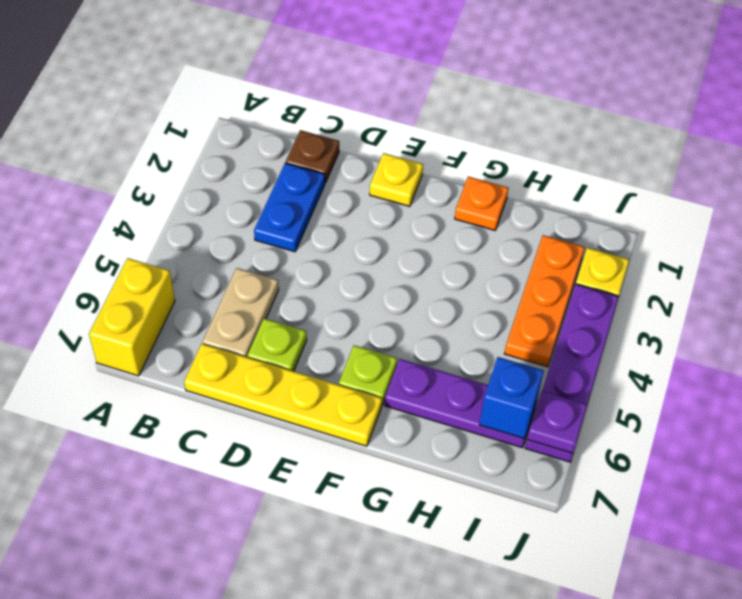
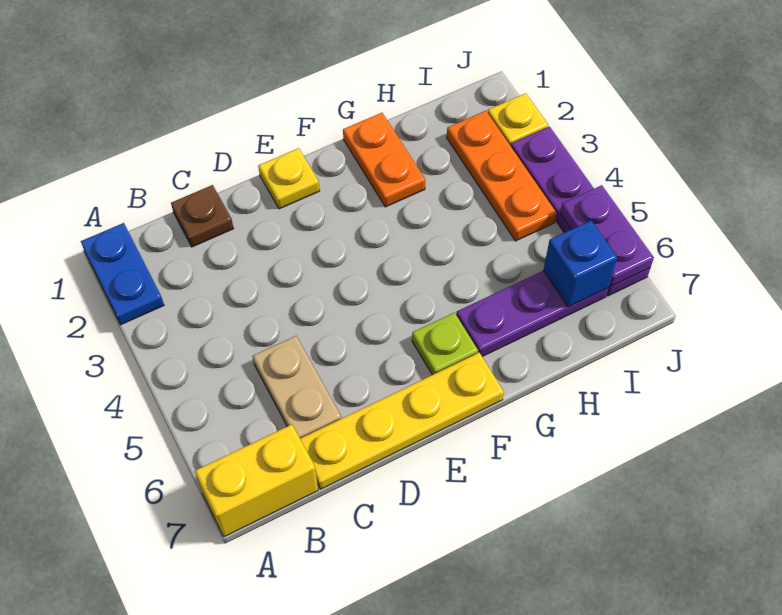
yellow 1x2 brick [89,258,175,376] -> yellow 1x2 brick turned to [195,424,318,537]
blue 1x2 plate [254,163,325,252] -> blue 1x2 plate moved to [81,223,164,325]
lime 1x1 plate [248,319,307,371] -> none
orange 1x1 plate [455,177,509,230] -> orange 1x2 plate [343,113,425,207]
purple 1x1 plate [527,391,587,453] -> purple 1x2 plate [560,185,654,286]

